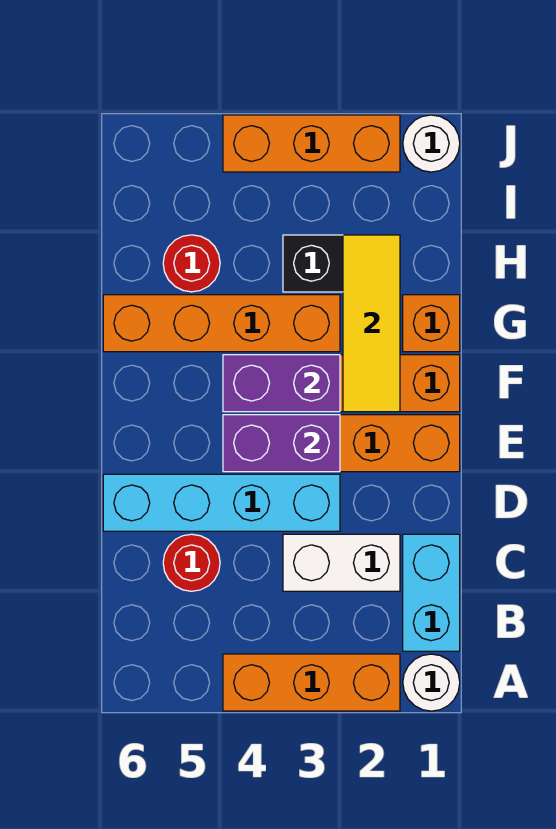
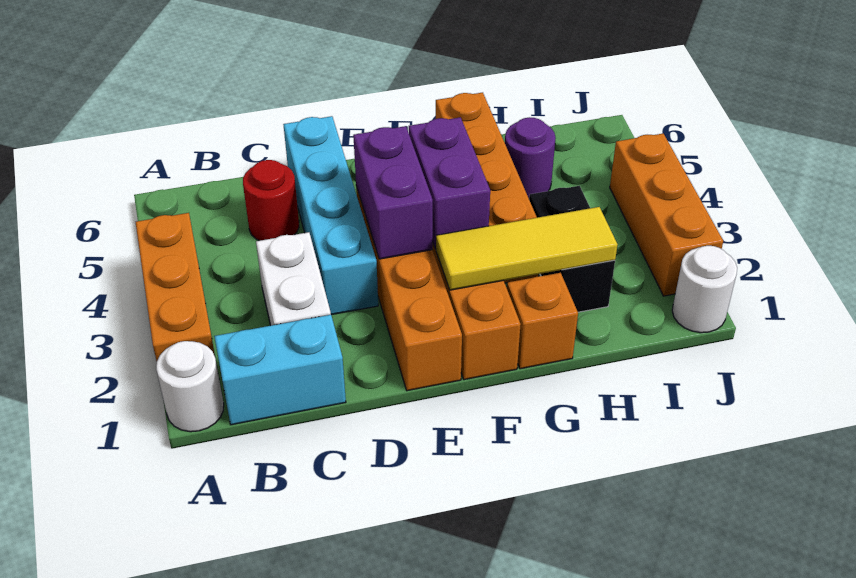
red 1x1 round brick [163,235,220,292] -> purple 1x1 round brick [505,117,556,198]

